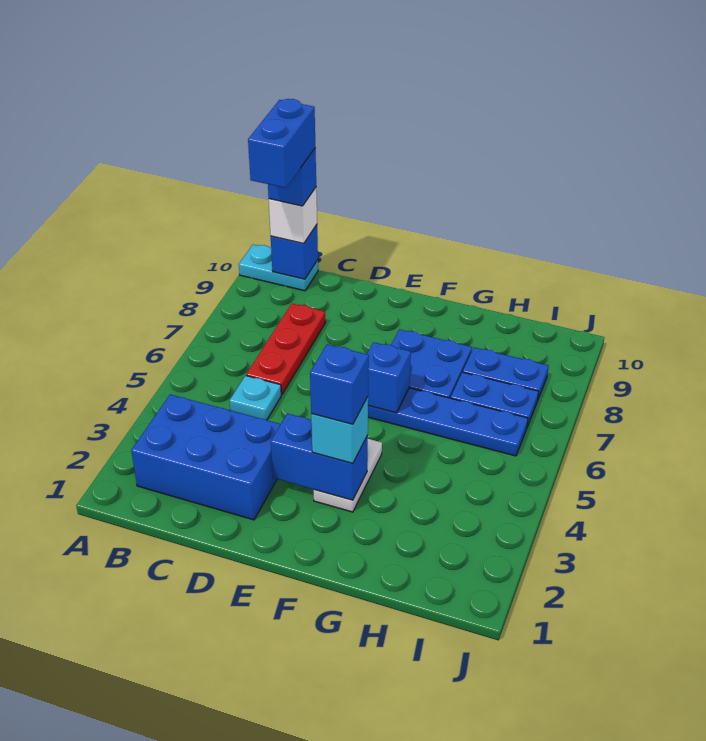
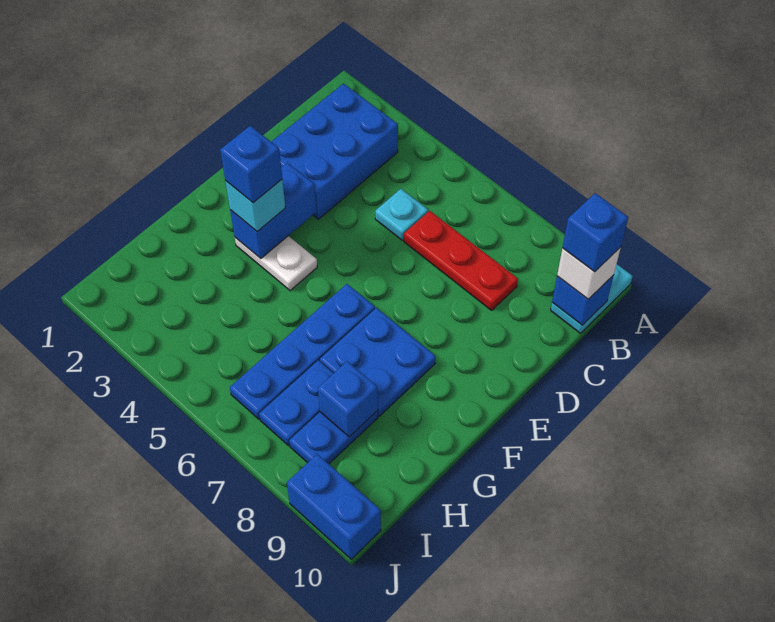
blue 1x2 brick [248,99,315,188] -> blue 1x2 brick moved to [287,454,381,559]
blue 1x1 brick [367,342,411,413] -> blue 1x1 brick moved to [318,361,378,437]

